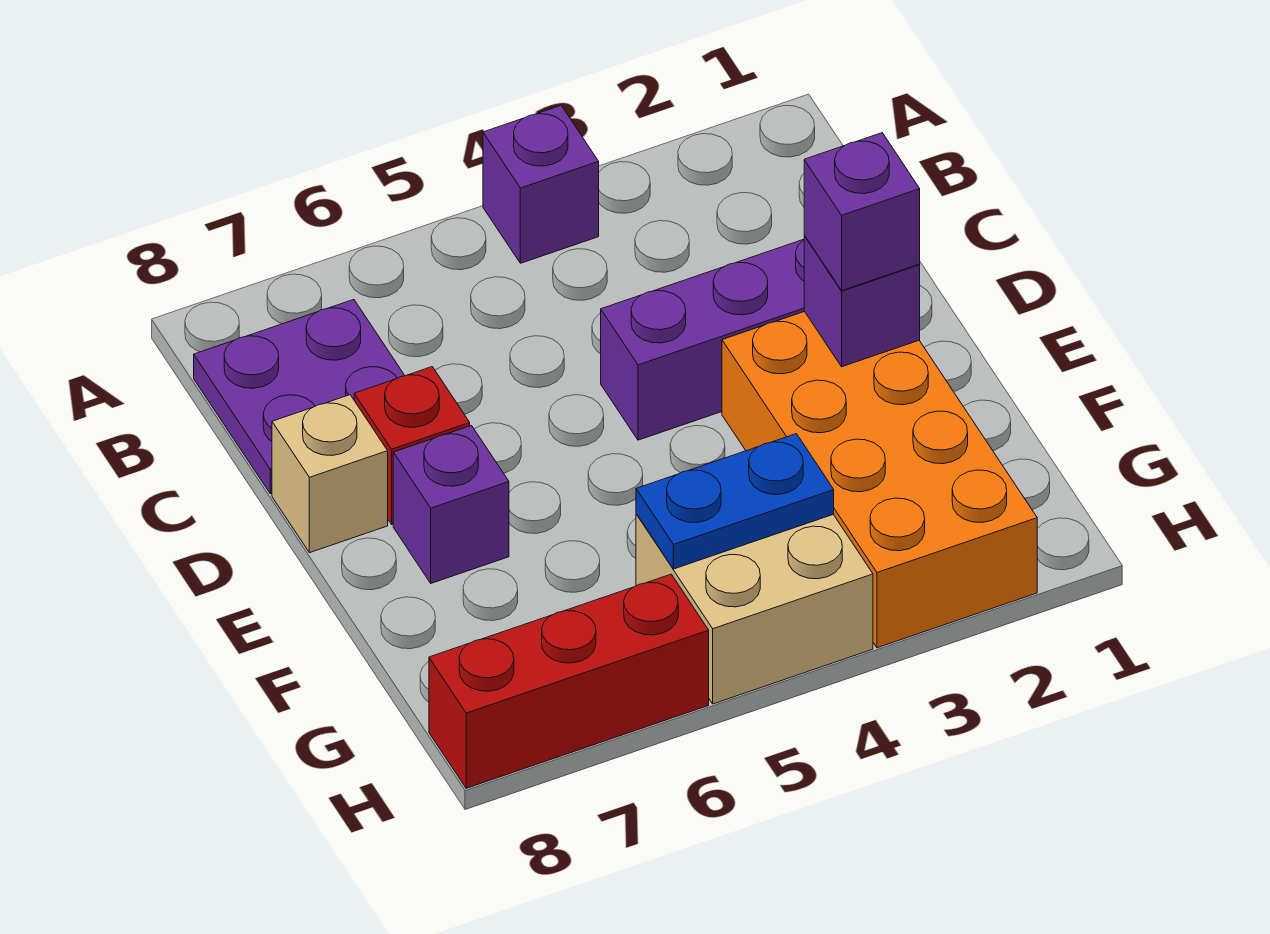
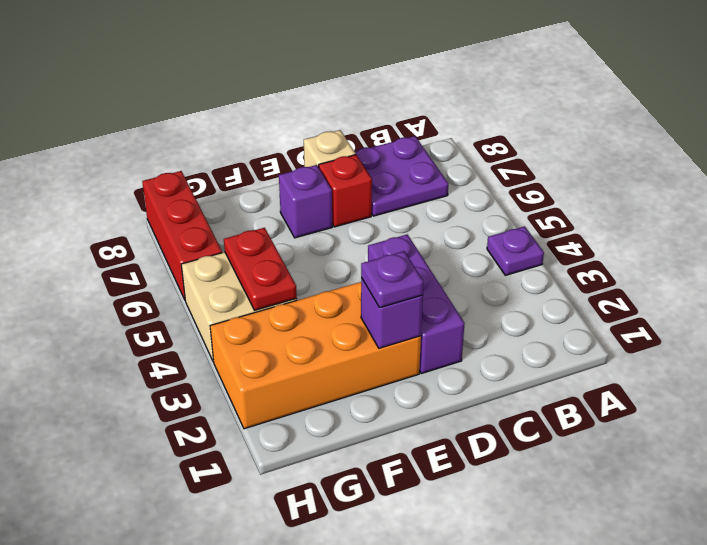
purple 1x1 brick [483,106,599,263] -> purple 1x1 plate [487,226,544,275]
purple 1x1 brick [804,133,920,290] -> purple 1x1 plate [361,251,424,308]
blue 1x2 plate [636,434,834,569] -> red 1x2 plate [224,228,297,310]

